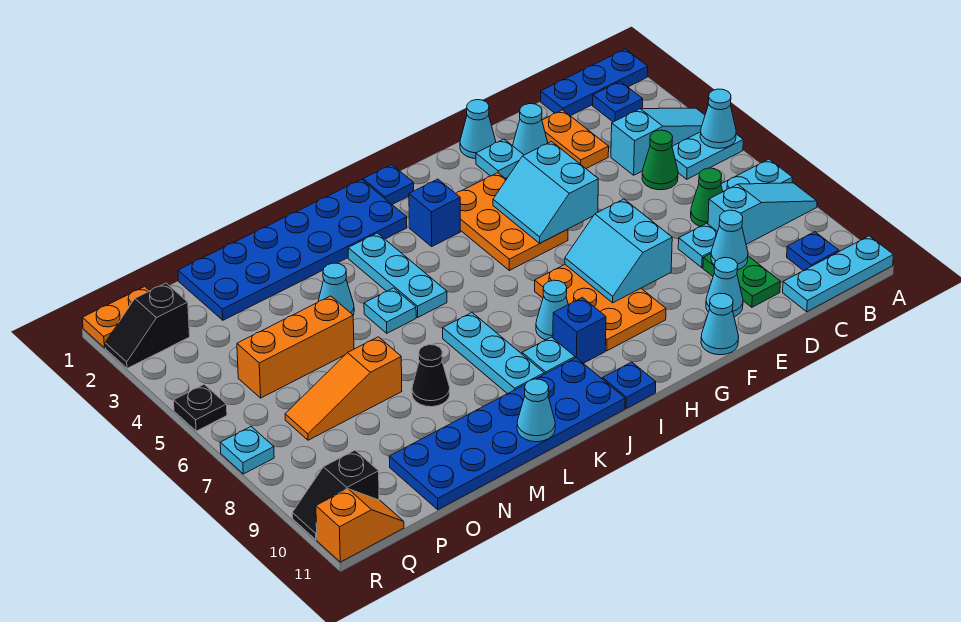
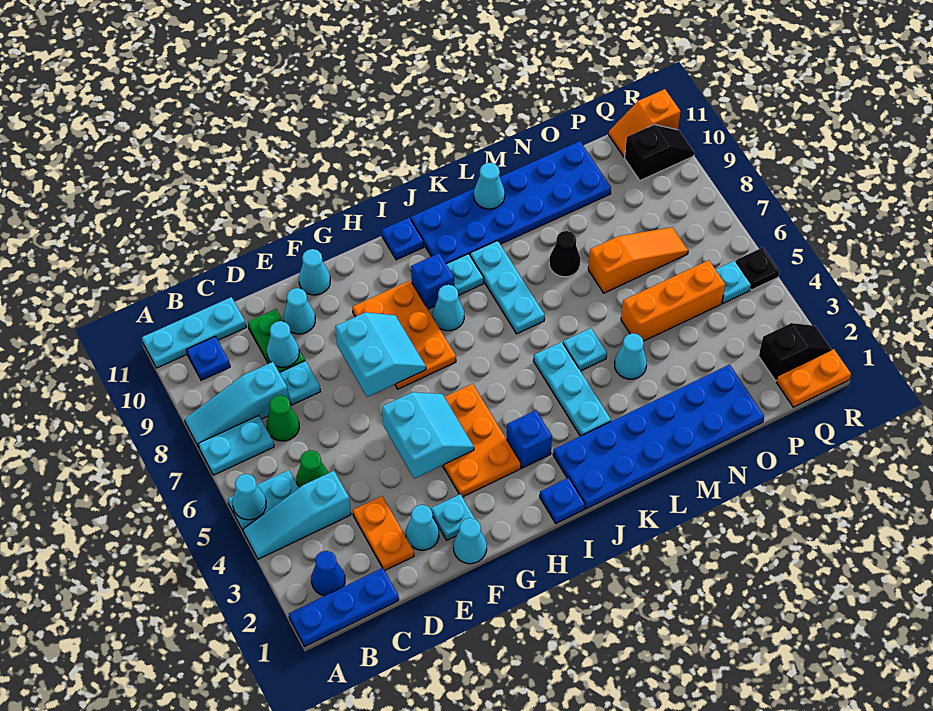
blue 1x1 plate [593,81,643,122] -> blue 1x1 cone [311,551,345,596]
cyan 1x1 plate [220,427,274,474] -> cyan 1x1 plate moved to [716,261,751,303]

